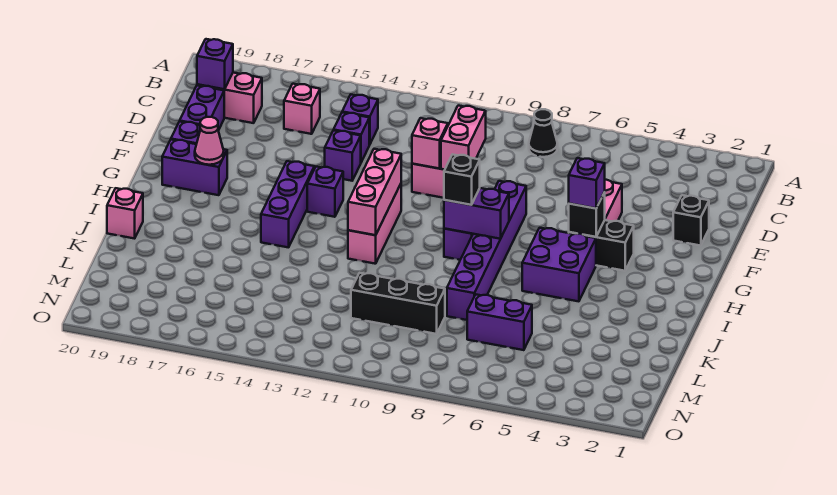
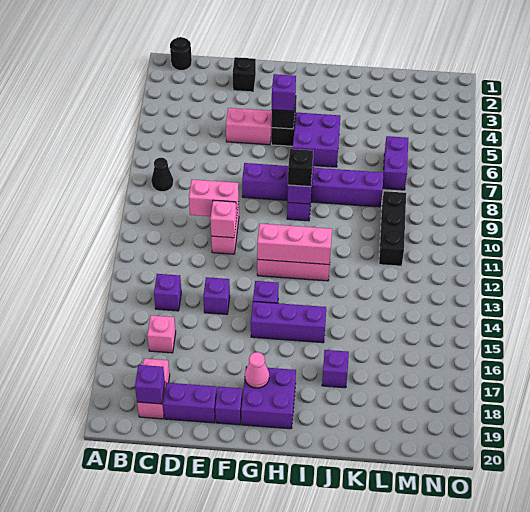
none -> black 1x1 round brick [170,37,192,71]
purple 1x1 brick [334,112,369,162] -> purple 1x1 brick moved to [322,350,349,388]
purple 1x2 brick [162,140,227,195] -> purple 2x2 brick [241,366,296,429]
pink 1x1 brick [107,188,143,239] -> none

